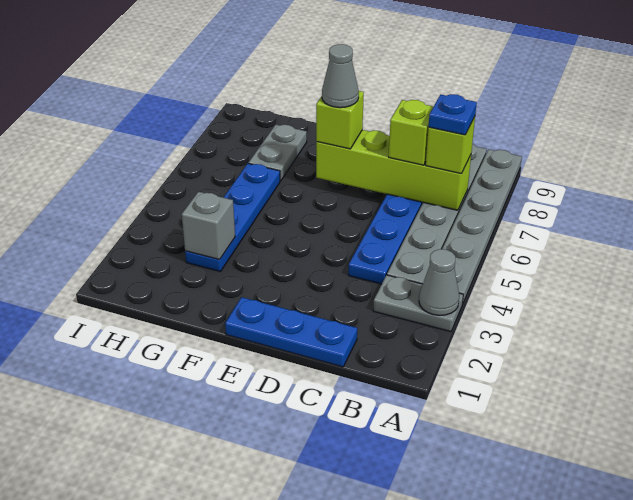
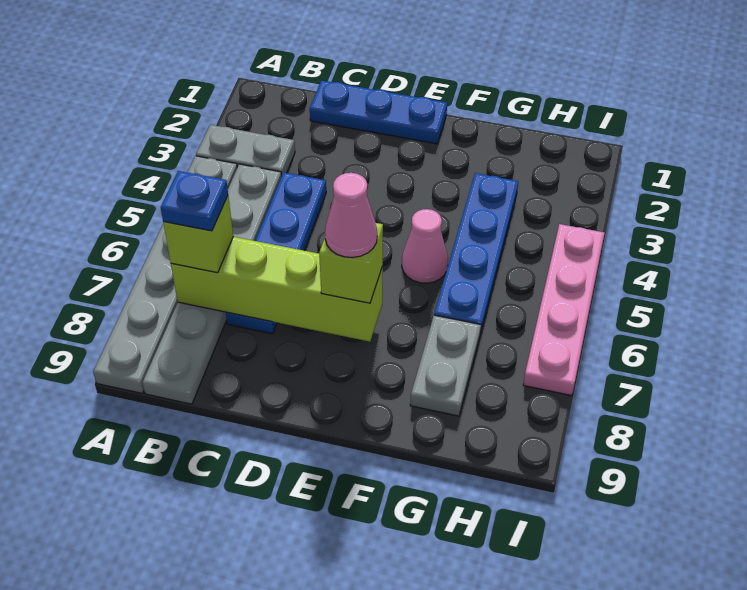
grey 1x1 cone [419,249,459,315] -> none
lime 1x1 brick [389,100,434,165] -> none
grey 1x1 cone [322,44,359,108] -> pink 1x1 cone [325,173,377,258]
none -> pink 1x1 cone [402,209,448,283]
grey 1x1 brick [182,192,235,260] -> none
none -> pink 1x4 plate [523,224,604,396]

